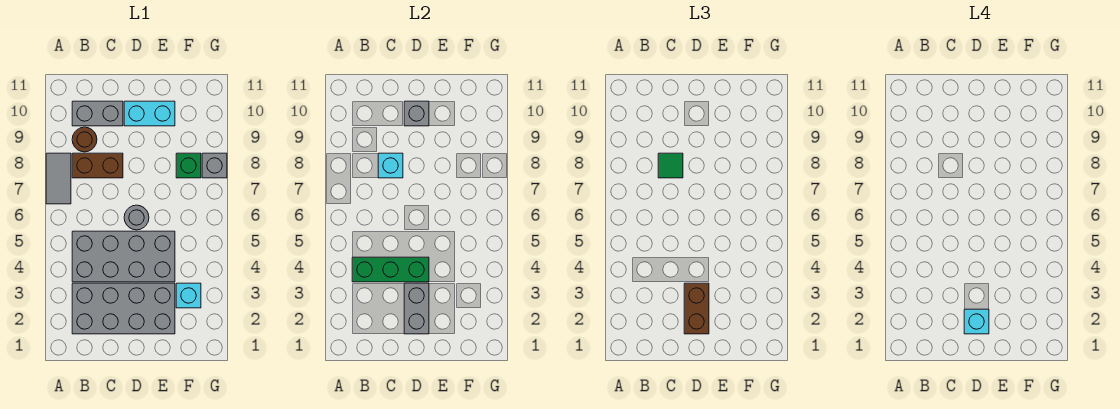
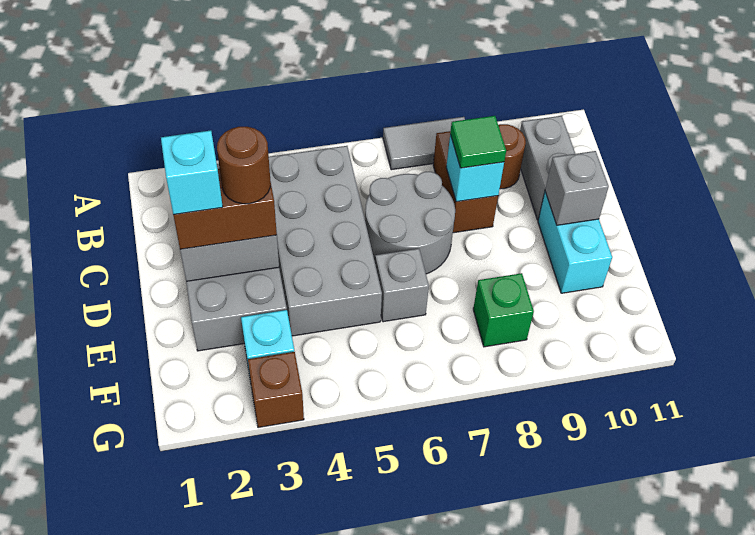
green 1x3 brick [352,257,429,282] -> none
none -> brown 1x1 round brick [217,127,270,204]
grey 1x1 round brick [124,205,149,230] -> grey 2x2 round brick [365,172,455,274]
none -> brown 1x1 brick [248,352,304,428]
grey 1x1 brick [202,153,227,178] -> grey 1x1 brick moved to [375,249,429,322]

